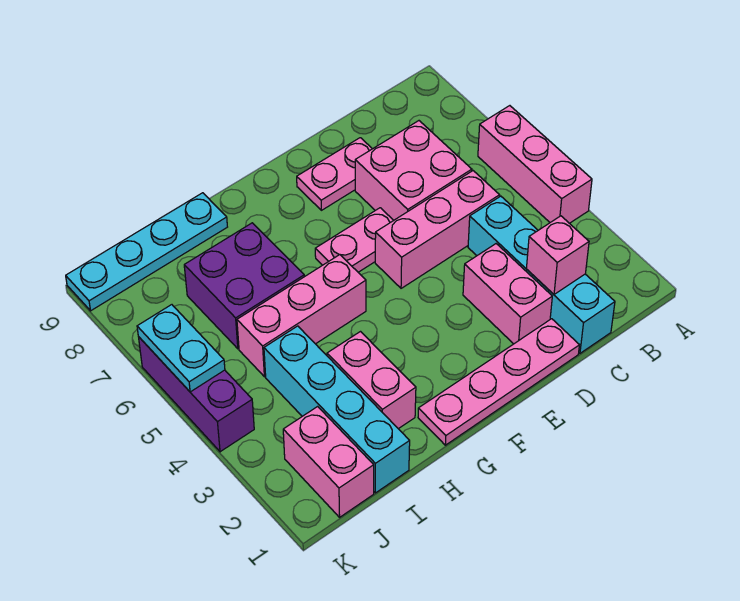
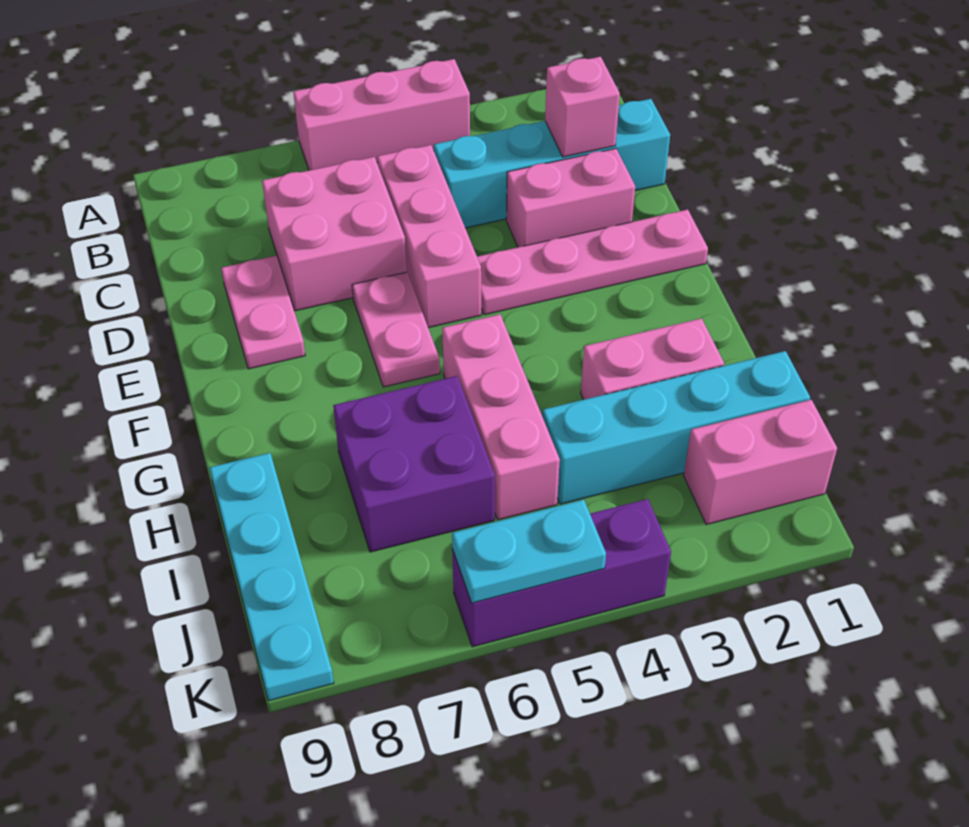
pink 1x4 plate [418,319,579,445] -> pink 1x4 plate turned to [477,210,708,315]

